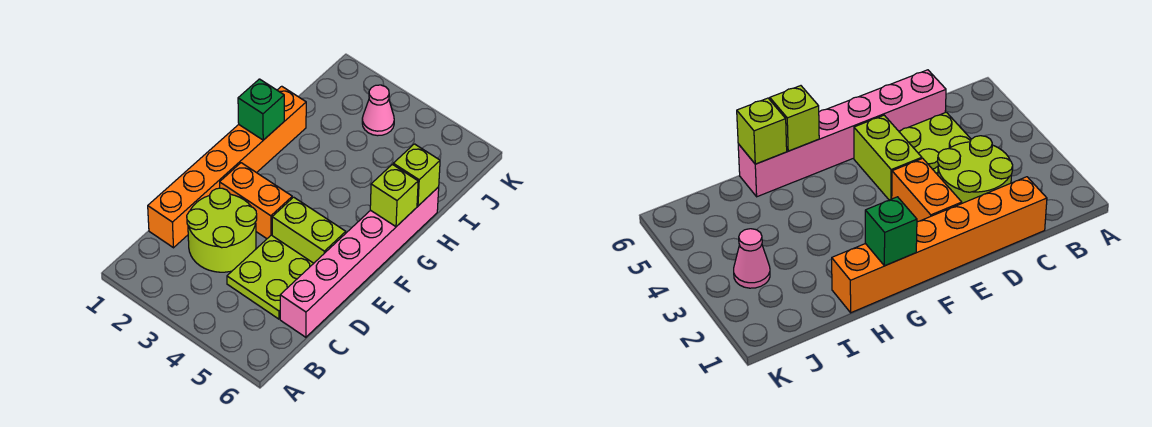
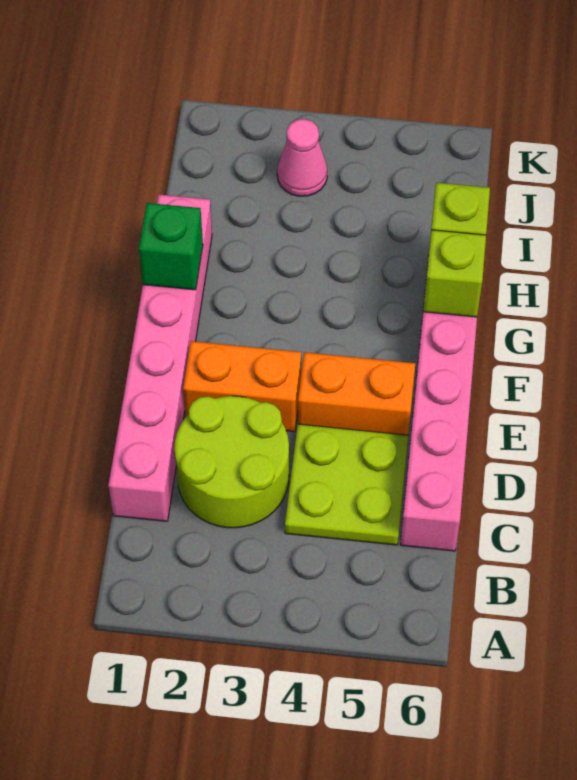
orange 1x6 brick [148,86,306,248] -> pink 1x6 brick [108,194,212,521]
lime 1x2 brick [272,197,346,263] -> orange 1x2 brick [298,352,415,435]

